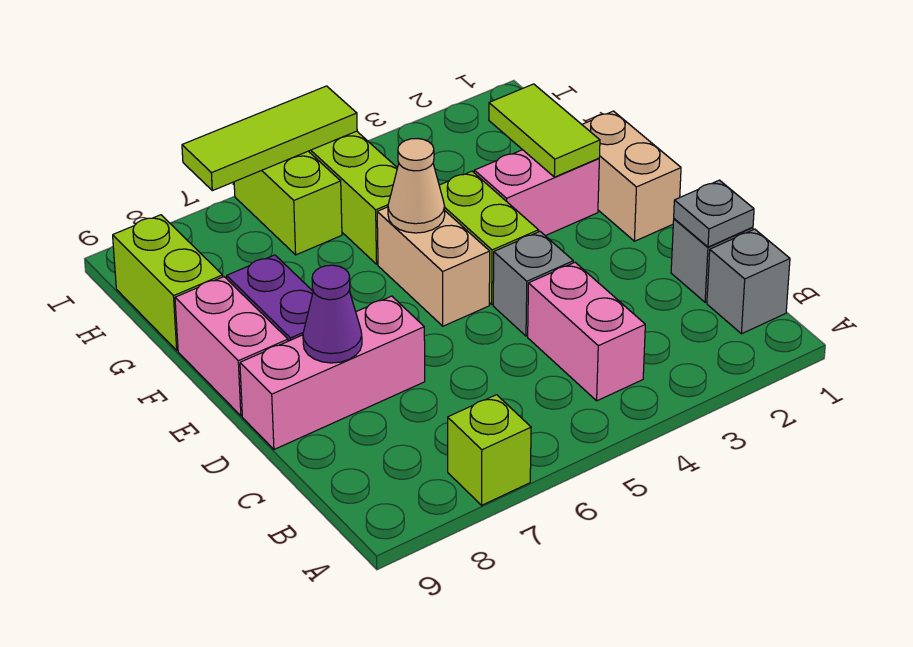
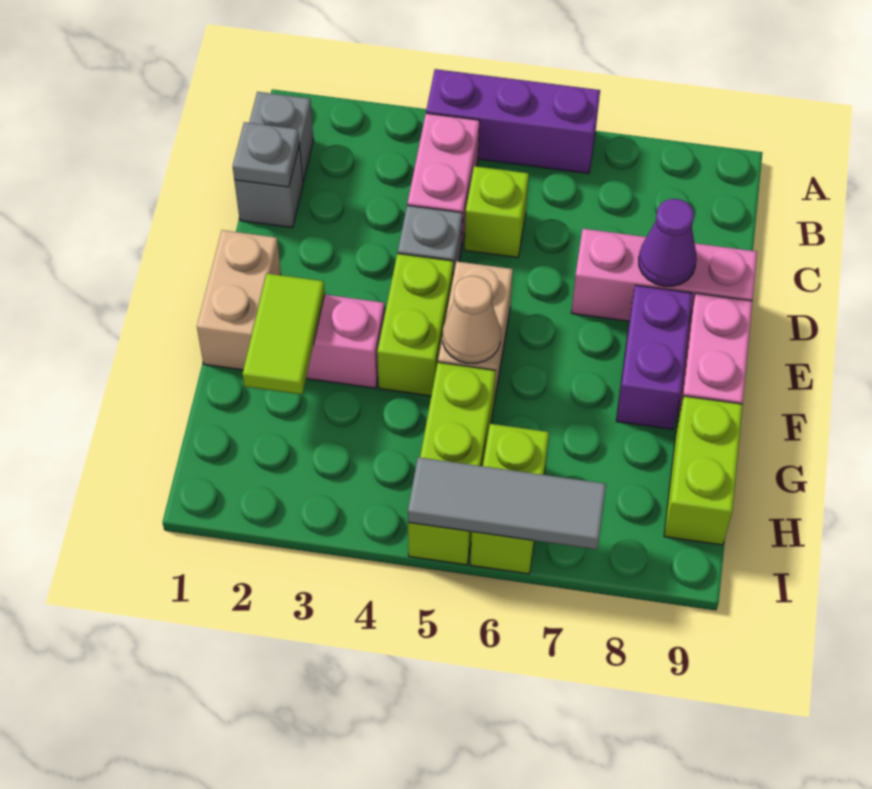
none -> purple 1x3 brick [426,69,600,174]
lime 1x1 brick [448,395,531,505] -> lime 1x1 brick moved to [465,166,529,258]
lime 1x3 tile [182,86,357,191] -> grey 1x3 tile [408,457,606,549]

